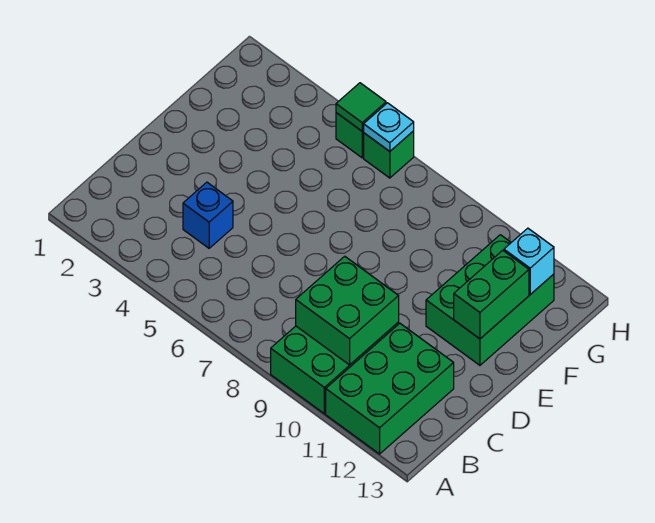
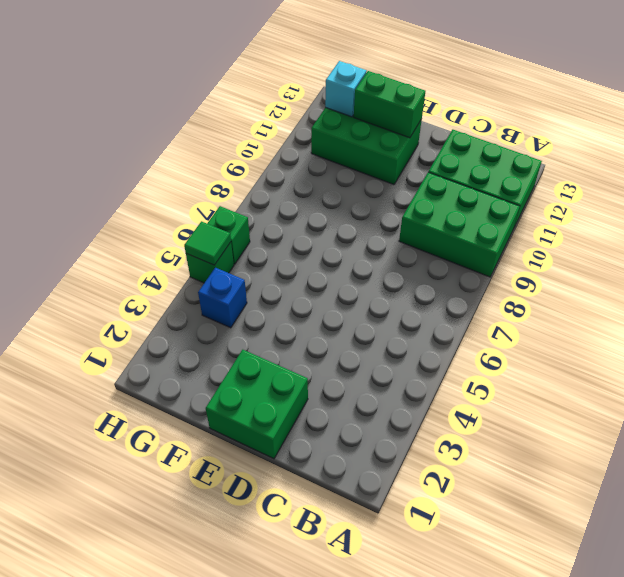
green 2x2 brick [296,256,399,365] -> green 2x2 brick moved to [206,350,308,459]
blue 1x1 brick [183,182,233,248] -> blue 1x1 brick moved to [198,268,247,328]
cyan 1x1 plate [363,103,414,151] -> none

